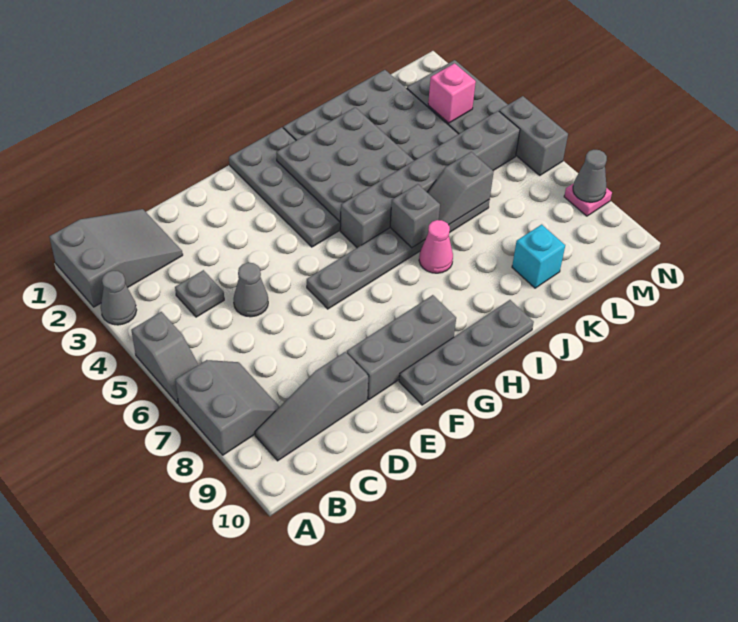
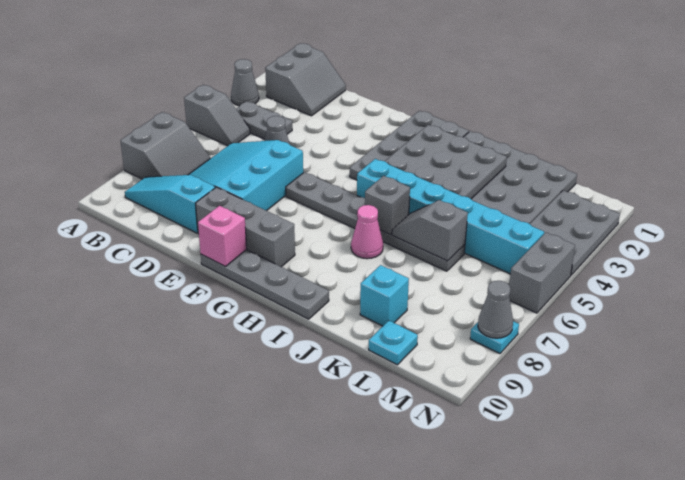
grey 2x3 slope [49,209,183,307] -> grey 2x2 slope [265,43,346,116]
grey 1x2 slope [131,312,198,403] -> grey 1x2 slope turned to [184,85,250,146]
grey 1x3 slope [255,352,369,461] -> cyan 1x3 slope [125,175,215,233]
grey 1x1 plate [175,270,224,317] -> grey 1x2 plate [236,101,292,139]
none -> cyan 3x3 slope [189,140,303,211]
grey 1x6 brick [340,111,520,248] -> cyan 1x6 brick [357,159,544,274]
none -> cyan 1x1 plate [369,321,418,365]
pink 1x1 brick [428,63,476,123] -> pink 1x1 brick moved to [198,206,247,267]
pink 1x1 plate [564,183,612,216] -> cyan 1x1 plate [470,321,519,354]

